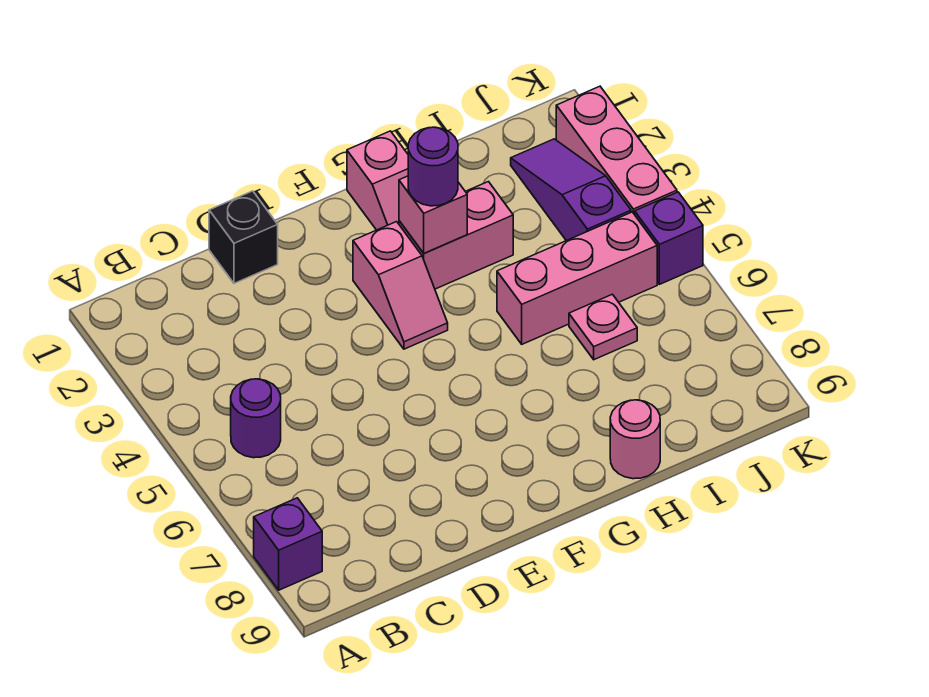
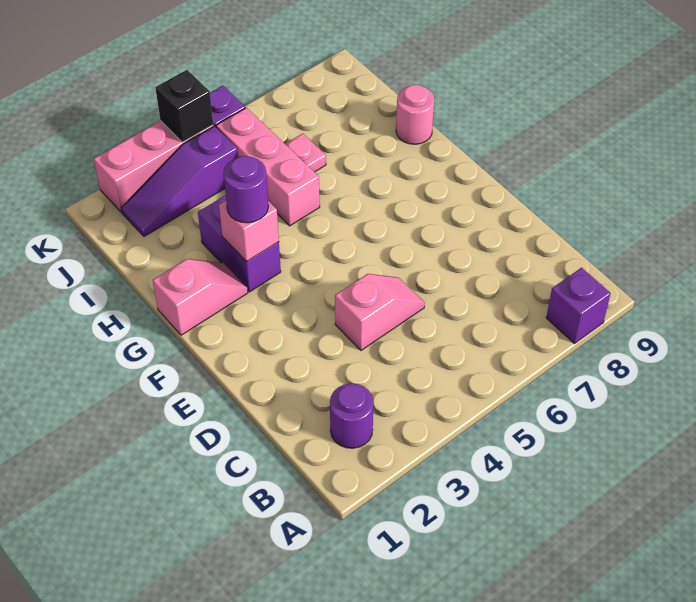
purple 1x1 round brick [231,379,281,458] -> purple 1x1 round brick moved to [330,383,373,448]
black 1x1 brick [209,191,278,283] -> black 1x1 brick moved to [155,70,213,142]
pink 1x2 slope [353,222,448,349] -> pink 1x2 slope moved to [335,274,425,350]
pink 1x2 brick [399,182,513,289] -> purple 1x2 brick [198,195,281,292]

